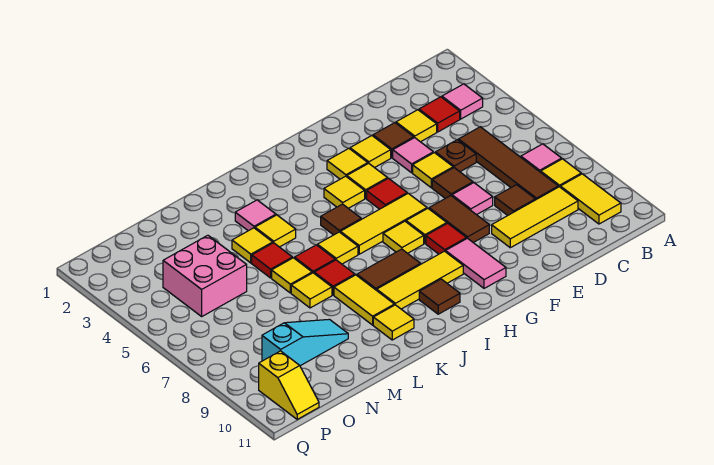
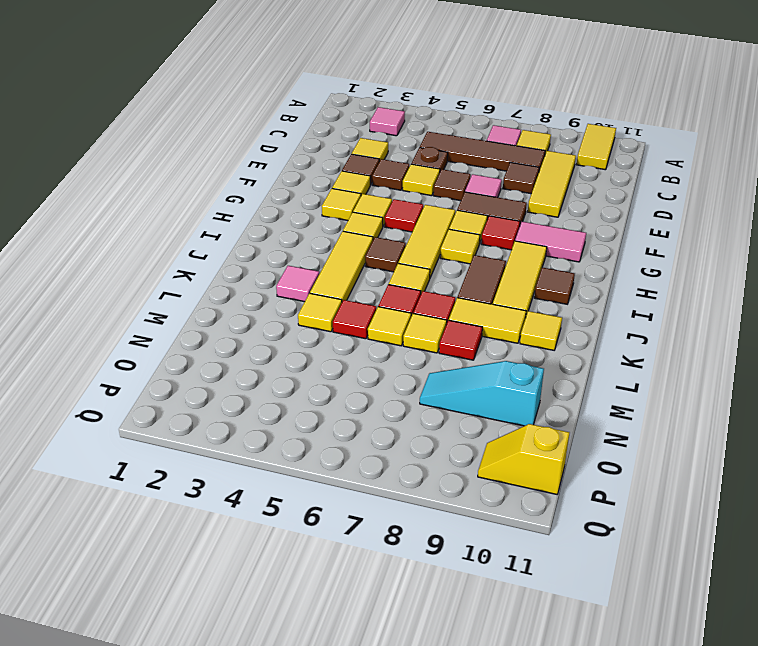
yellow 1x2 tile [560,174,621,224] -> yellow 1x2 tile turned to [577,124,616,170]
red 1x1 tile [419,97,460,132] -> red 1x1 tile moved to [439,320,482,360]
pink 1x1 tile [393,138,433,173] -> brown 1x1 tile [372,159,409,190]
yellow 1x1 tile [255,215,296,247] -> yellow 1x3 tile [310,231,373,301]
cyan 1x3 slope [262,319,348,366] -> cyan 1x3 slope turned to [420,361,544,426]
pink 2x2 brick [163,235,247,316] -> none
yellow 1x2 slope [259,351,319,419] -> yellow 1x2 slope turned to [478,424,569,494]

